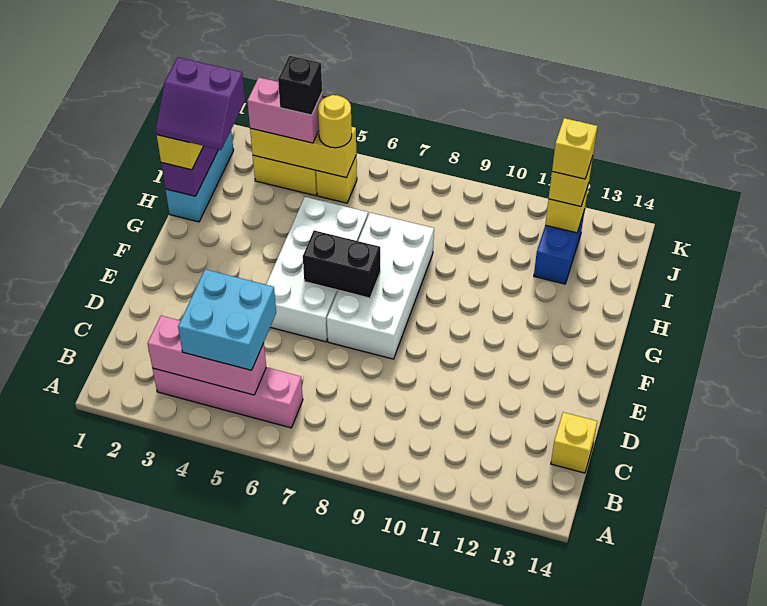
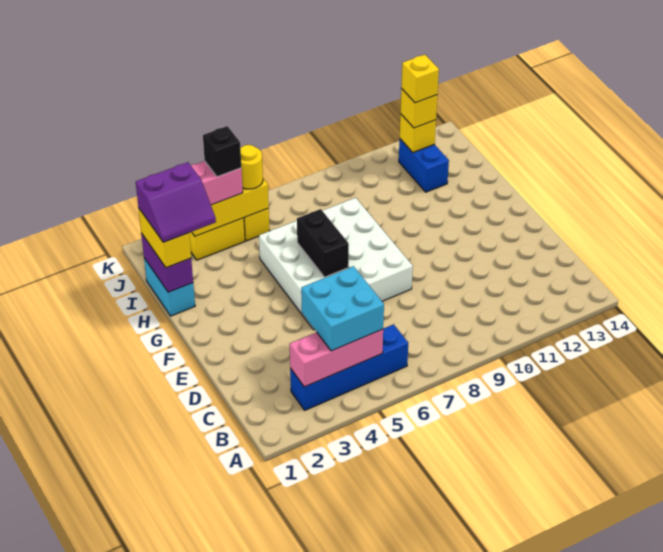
pink 1x4 brick [153,367,303,428] -> blue 1x4 brick [290,324,408,410]
yellow 1x1 brick [551,412,597,473] -> none
black 1x2 brick [303,230,380,298] -> black 1x2 brick turned to [297,209,349,277]
cyan 1x3 brick [166,131,234,222] -> cyan 1x2 brick [144,258,195,316]

